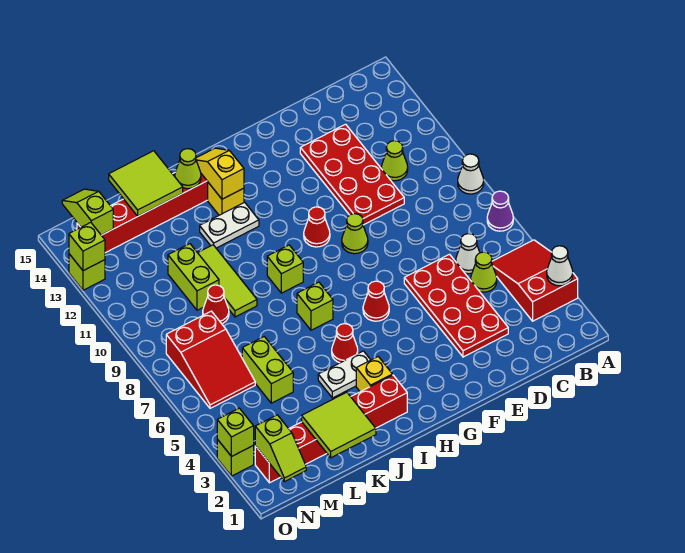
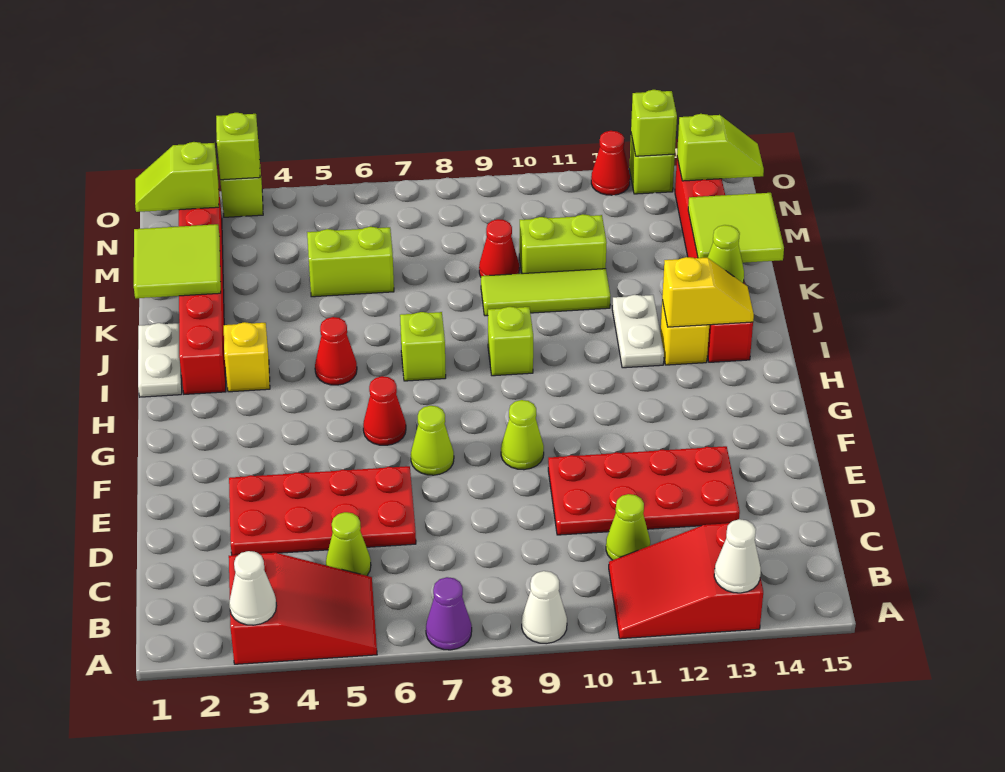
white 1x1 cone [456,234,480,274] -> white 1x1 cone moved to [714,519,761,593]
none -> lime 1x1 cone [411,406,454,475]
red 1x1 cone [304,207,330,247] -> red 1x1 cone moved to [591,131,630,195]
white 1x2 plate [318,351,370,398] -> white 1x2 plate moved to [138,323,182,397]
red 2x3 slope [166,311,255,408] -> red 2x3 slope moved to [609,523,763,639]

